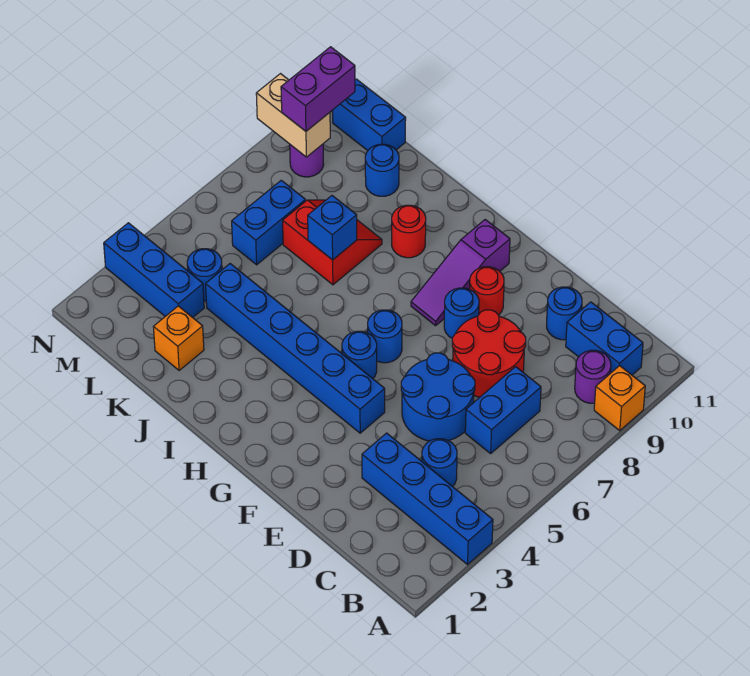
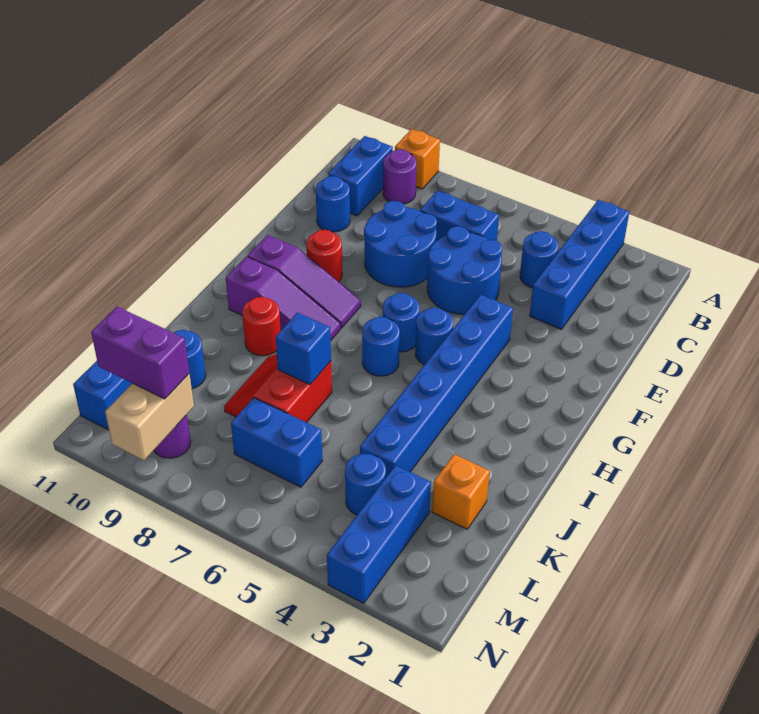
red 2x2 round brick [452,310,526,397] -> blue 2x2 round brick [364,201,437,287]
blue 1x1 round brick [444,288,479,338] -> blue 1x1 round brick moved to [362,317,400,376]
none -> purple 1x3 slope [226,257,341,340]

